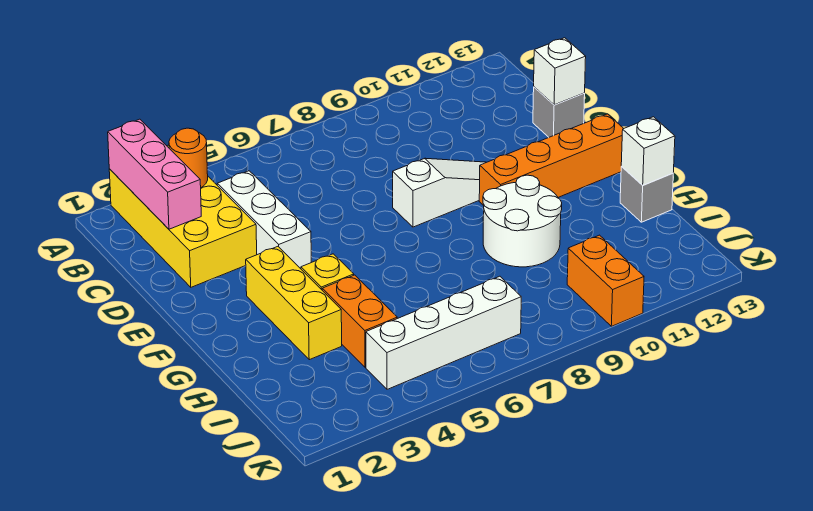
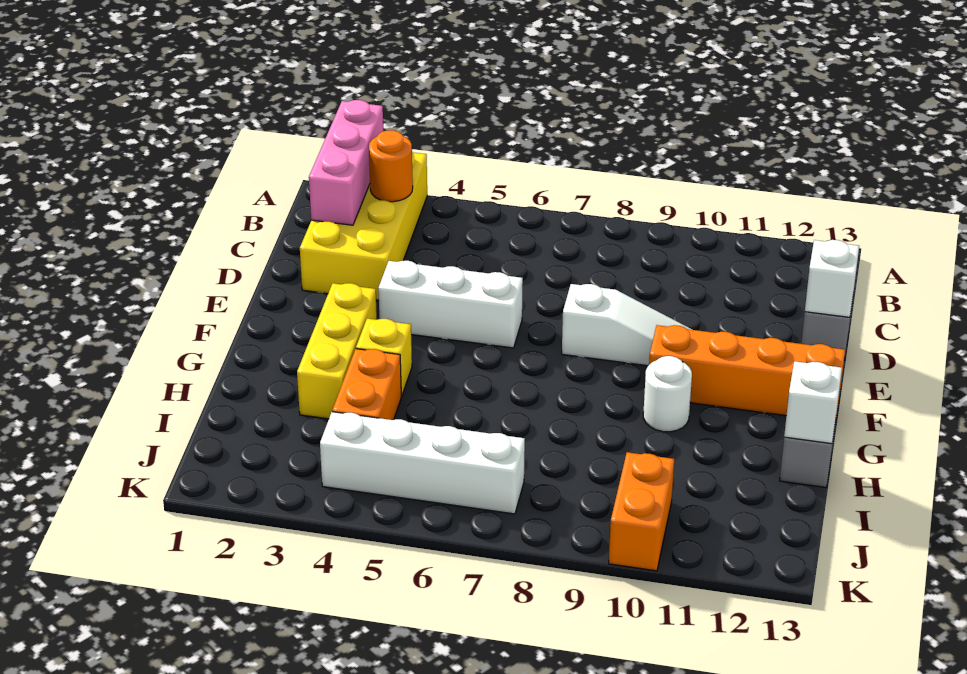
white 1x3 brick [217,171,311,269] -> white 1x3 brick turned to [378,261,523,348]
white 2x2 round brick [483,175,562,267] -> white 1x1 round brick [643,356,692,432]

